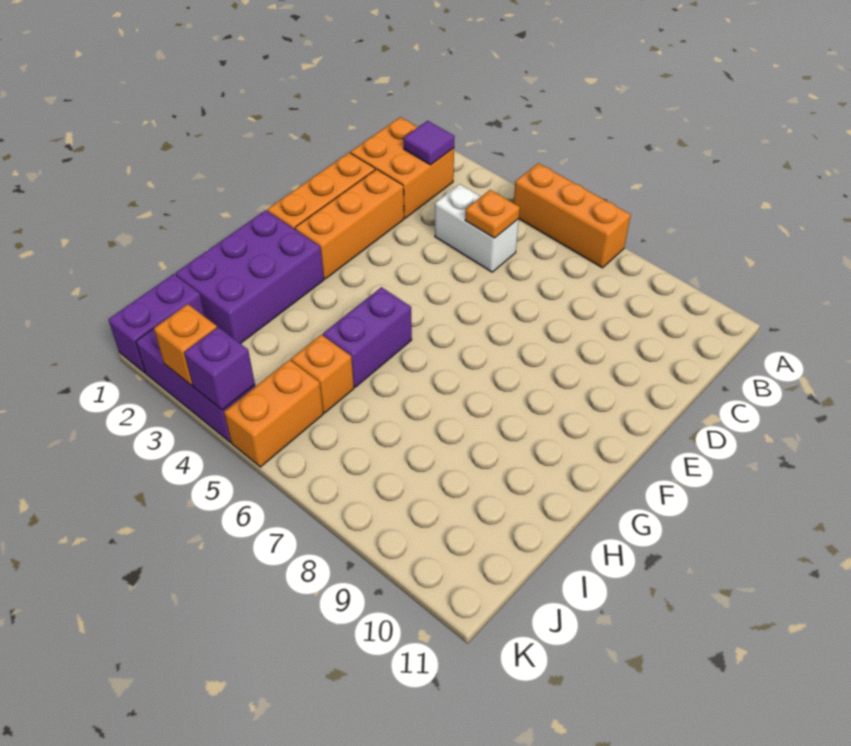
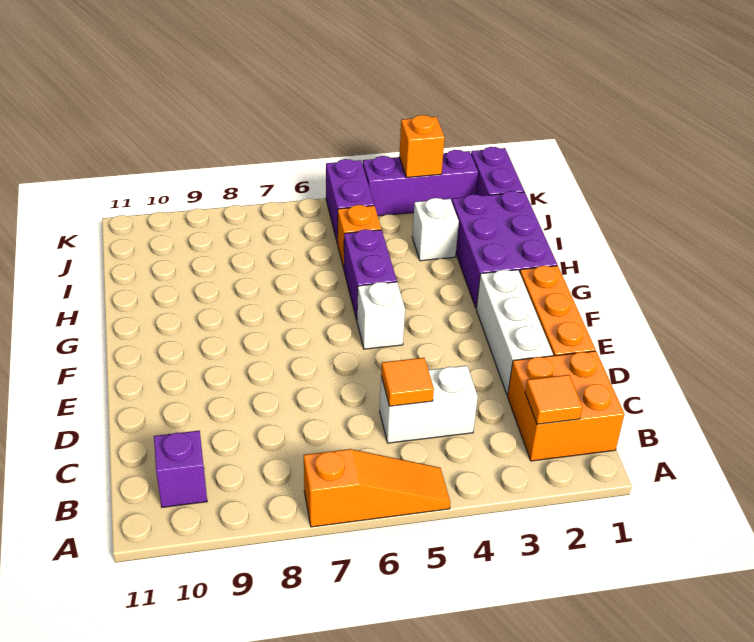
orange 1x3 brick [514,163,631,268] -> orange 1x3 slope [304,449,450,527]
purple 1x1 tile [403,121,455,165] -> orange 1x1 tile [525,375,583,424]
orange 1x1 plate [465,190,520,238] -> orange 1x1 tile [381,358,434,406]
orange 1x3 brick [295,169,404,279] -> white 1x3 brick [476,270,553,395]
none -> white 1x1 brick [357,282,405,349]
none -> white 1x1 brick [412,198,459,261]
orange 1x2 brick [224,360,323,467] -> purple 1x2 brick [326,159,374,243]
purple 1x1 brick [184,327,255,410] -> purple 1x1 brick moved to [154,431,207,507]

